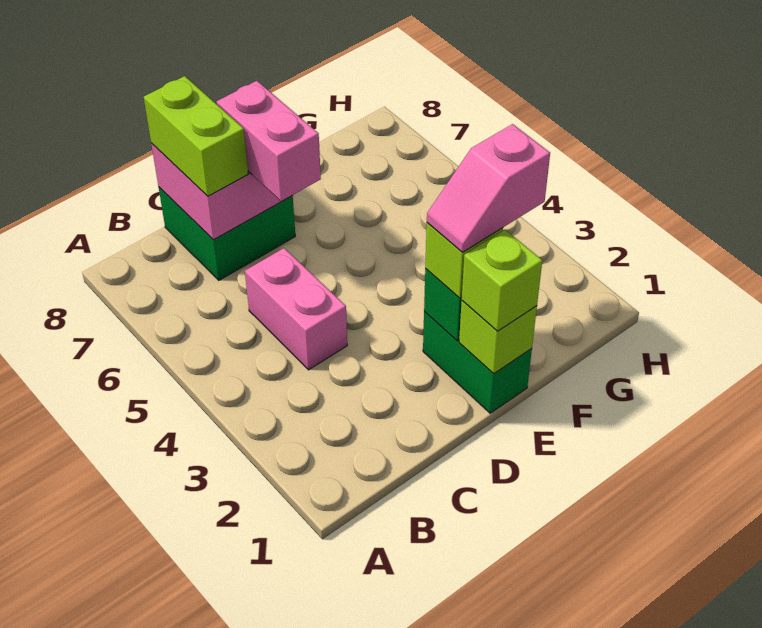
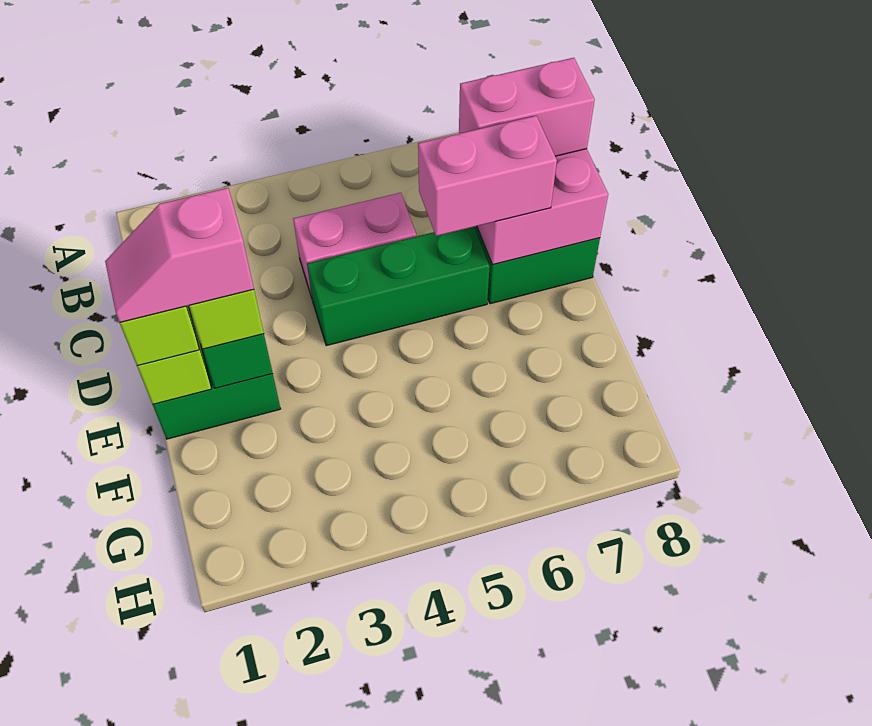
lime 1x2 brick [144,76,248,196] -> pink 1x2 brick [459,58,595,156]
none -> green 1x3 brick [307,227,490,346]
pink 1x2 slope [427,124,550,252] -> pink 1x2 slope turned to [105,188,254,323]

